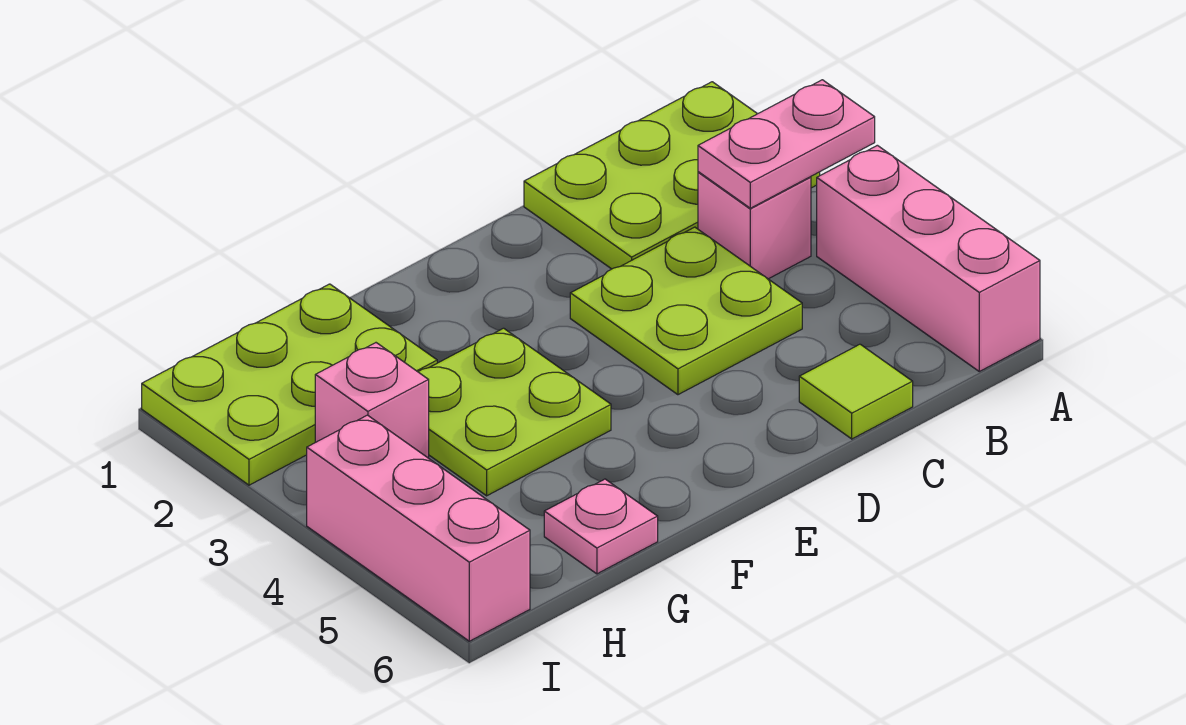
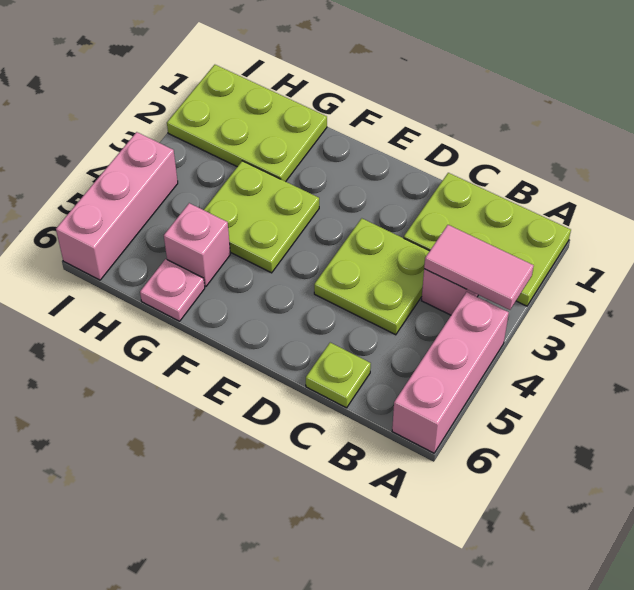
pink 1x2 plate [698,80,875,208] -> pink 1x2 tile [424,225,534,310]
lime 1x1 tile [799,344,913,439] -> lime 1x1 plate [306,343,371,408]
pink 1x1 brick [315,343,429,458] -> pink 1x1 brick moved to [164,203,230,287]

